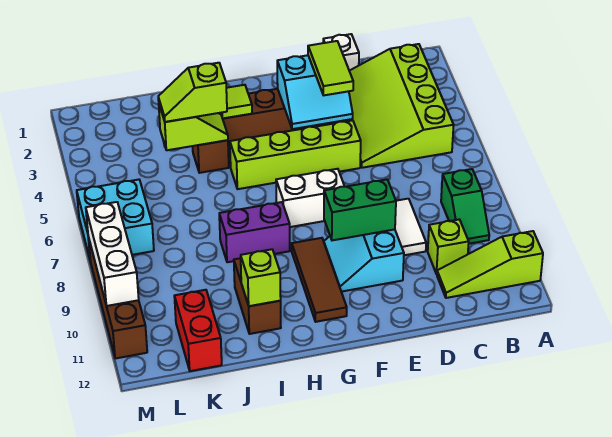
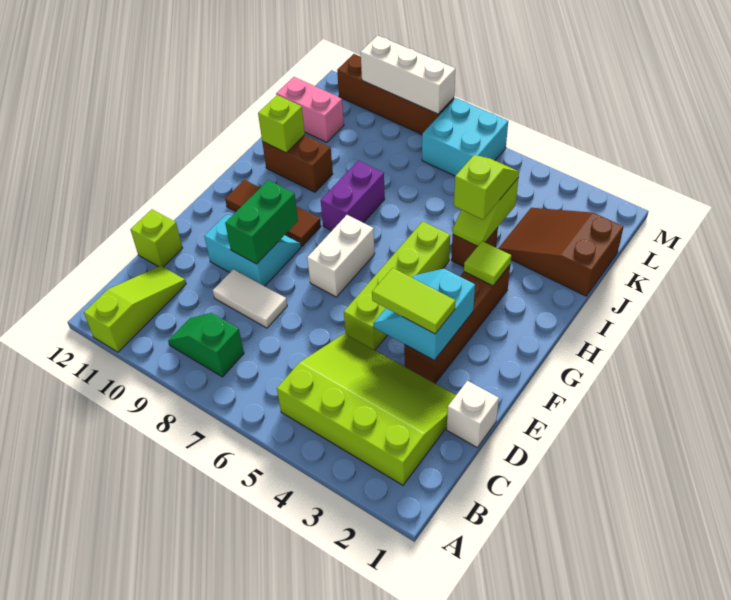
lime 1x1 brick [428,220,469,274] -> lime 1x1 brick moved to [130,209,183,267]
none -> brown 2x3 slope [498,208,623,296]
red 1x2 brick [174,290,222,371] -> pink 1x2 brick [276,77,344,142]

